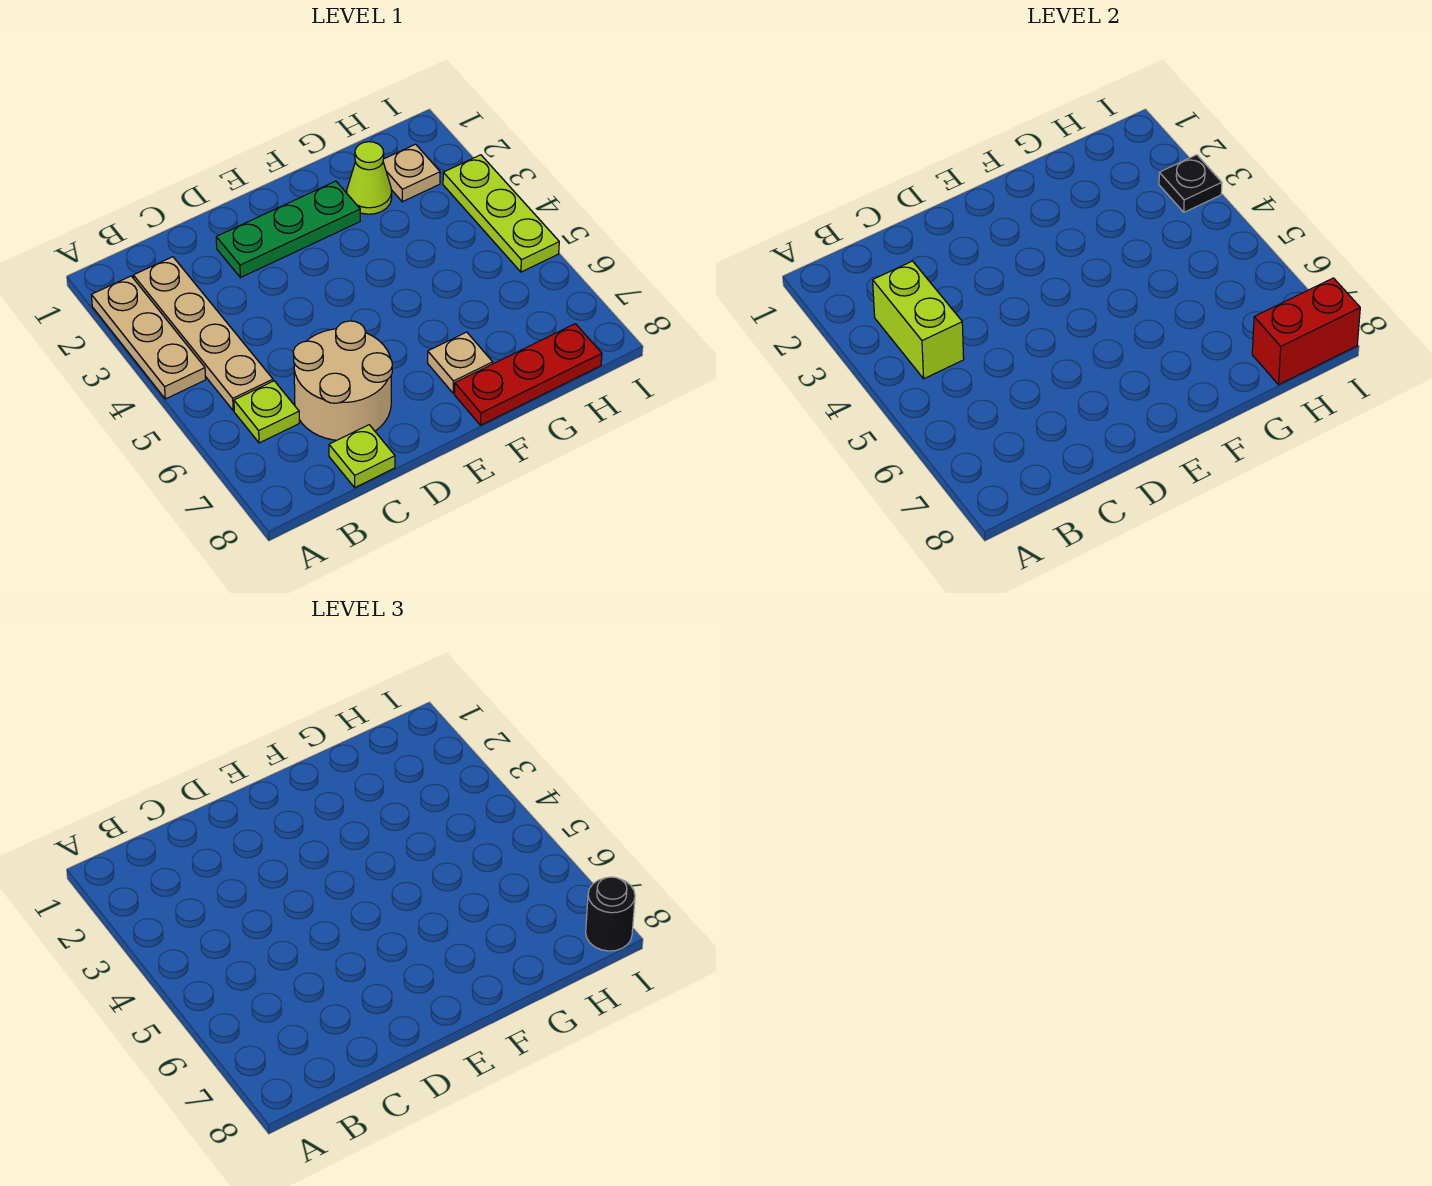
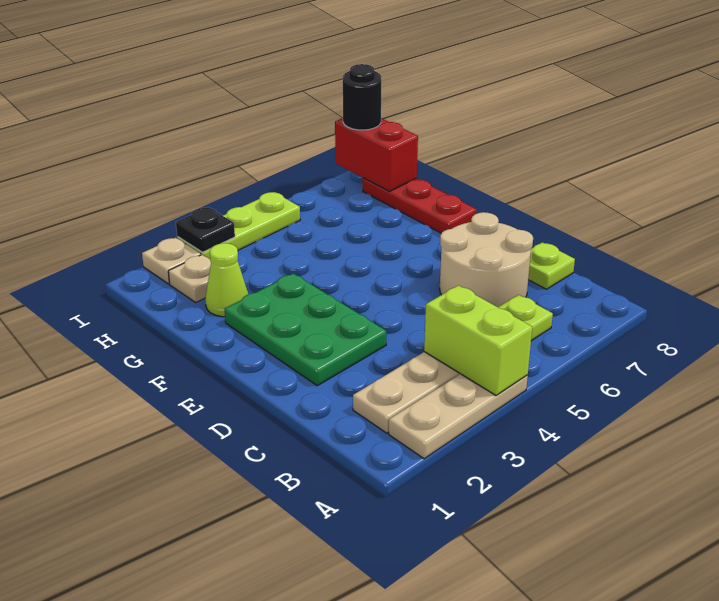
lime 1x2 brick [873,261,964,379] -> lime 1x2 brick turned to [424,285,532,395]
green 1x3 plate [216,181,360,278] -> green 2x3 plate [225,273,386,386]
tan 1x1 plate [428,332,493,393] -> tan 1x1 plate moved to [142,238,201,284]

